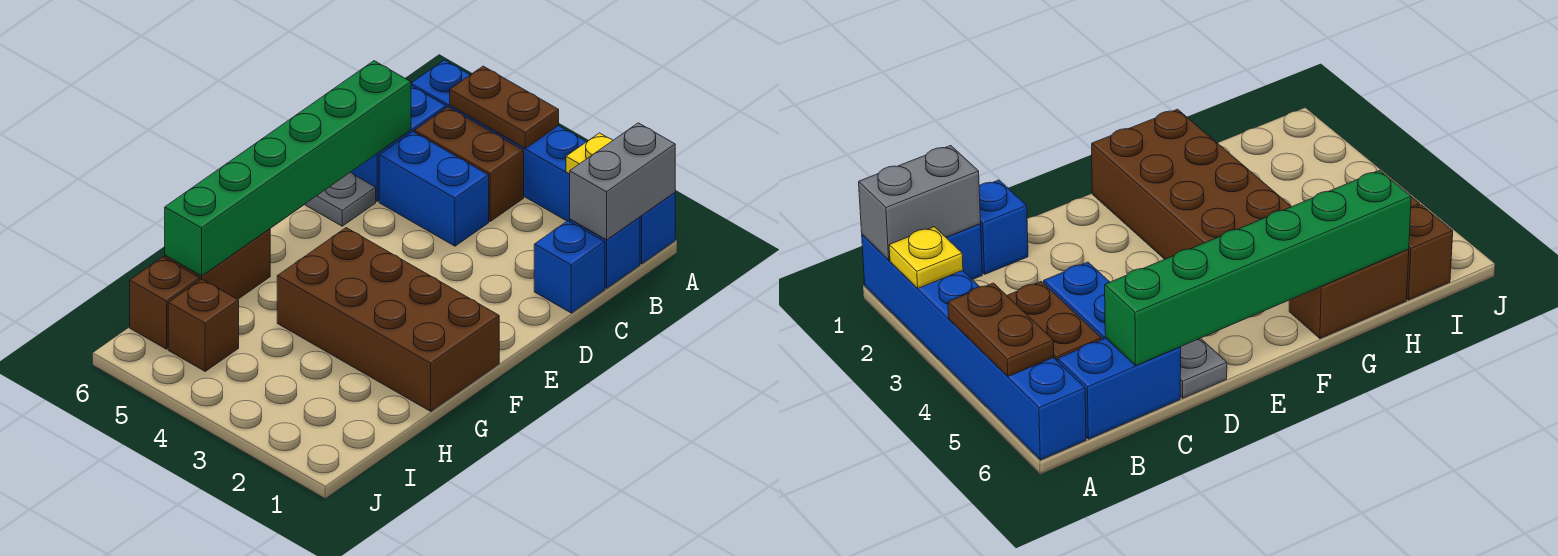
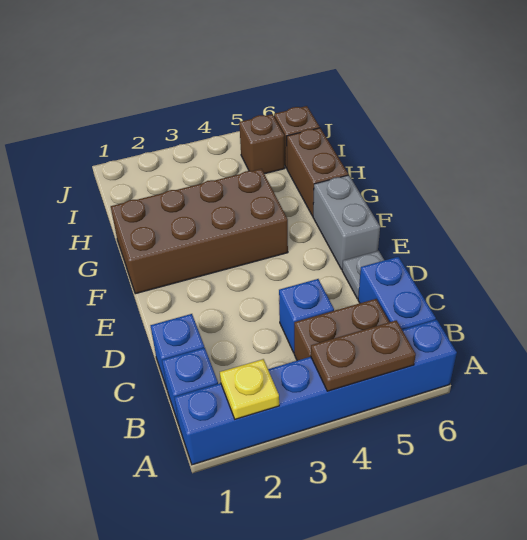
grey 1x2 brick [570,123,675,240] -> grey 1x2 brick moved to [313,175,380,269]
blue 1x2 brick [379,132,489,246] -> blue 1x1 brick [279,279,334,353]
green 1x6 brick [165,61,411,276] -> none

